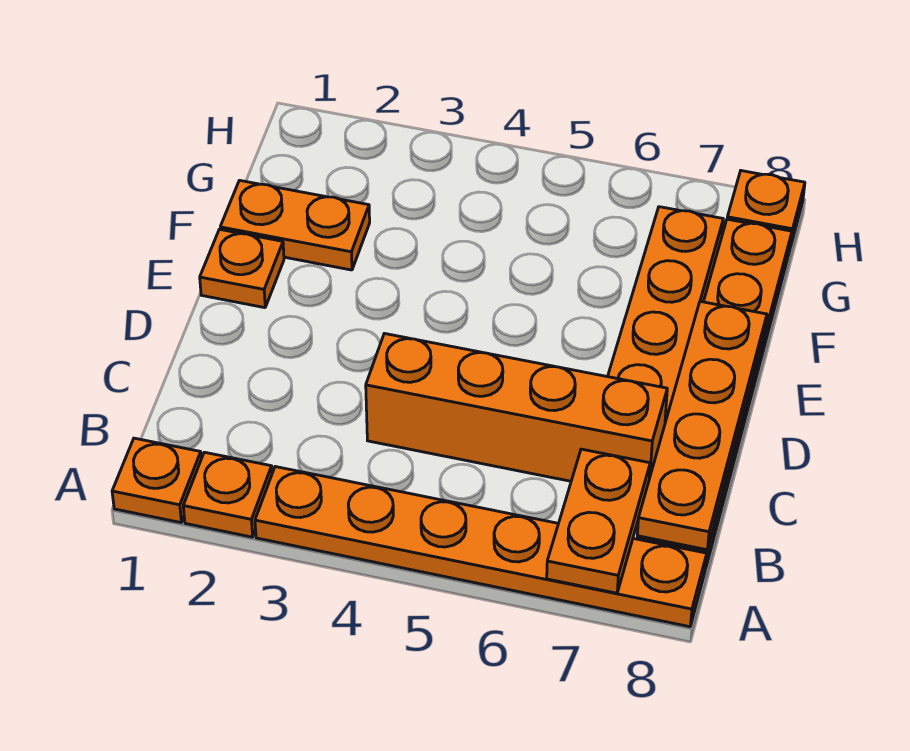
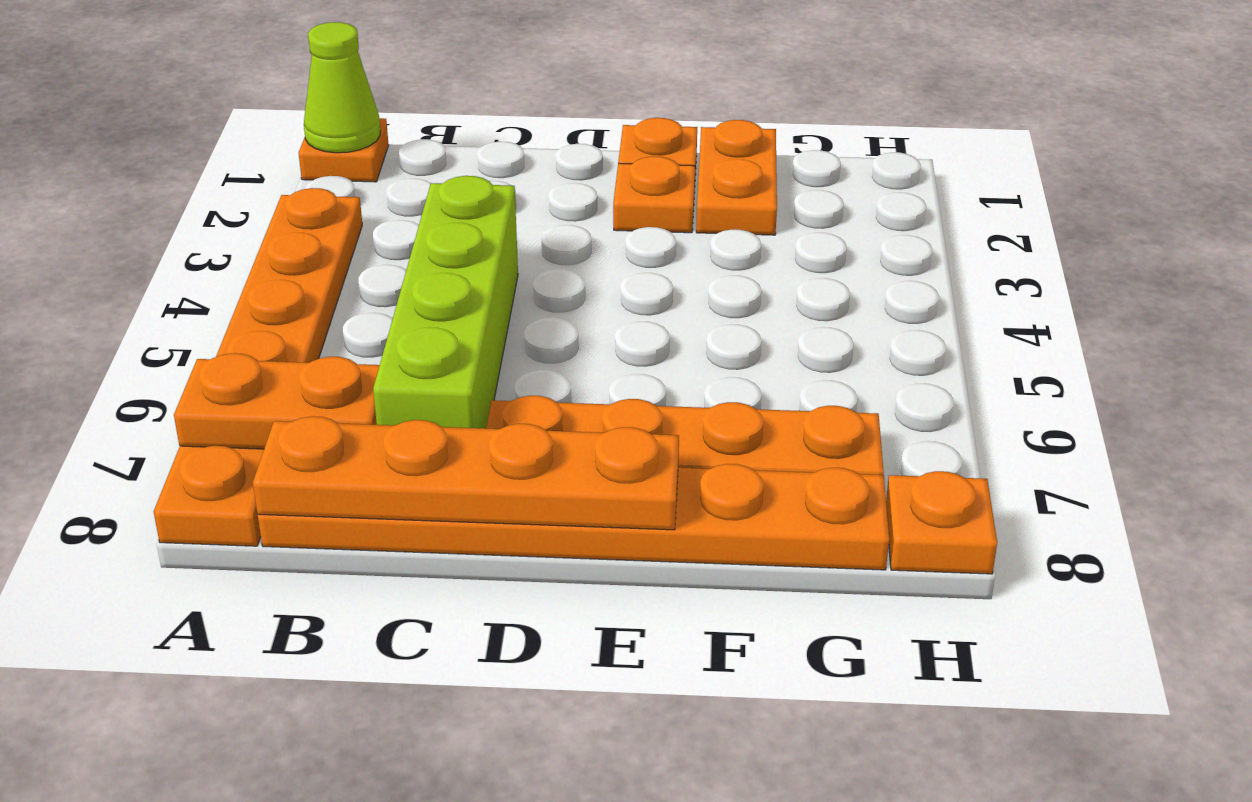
none -> lime 1x1 cone [304,22,380,153]
orange 1x1 plate [183,452,272,537] -> orange 1x1 plate moved to [613,156,695,233]
orange 1x4 brick [366,333,667,481] -> lime 1x4 brick [373,176,518,429]

